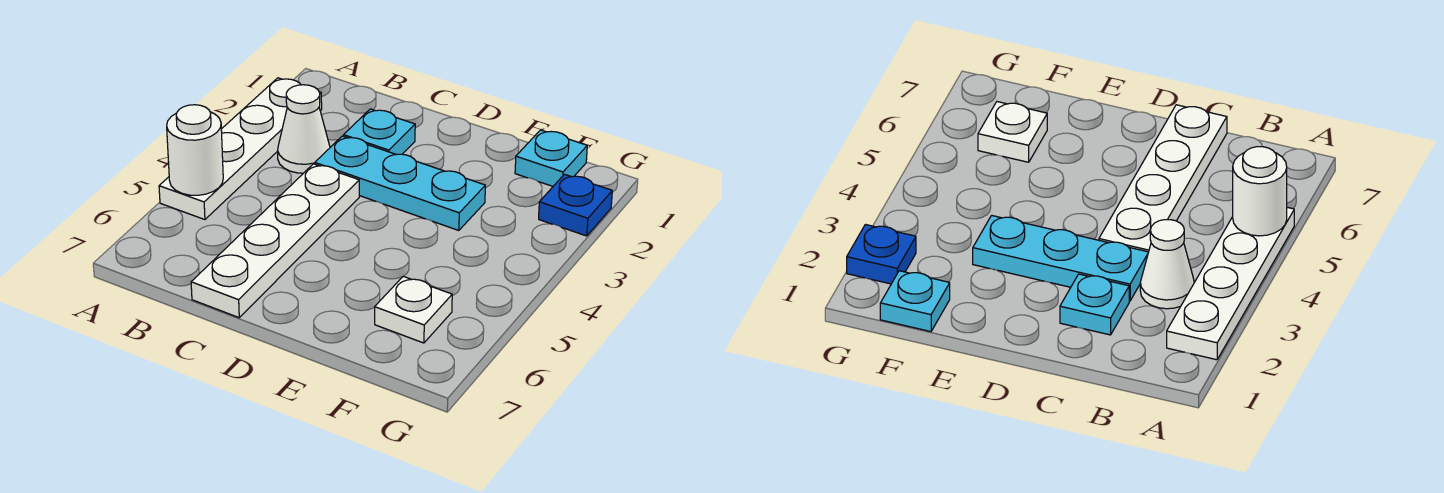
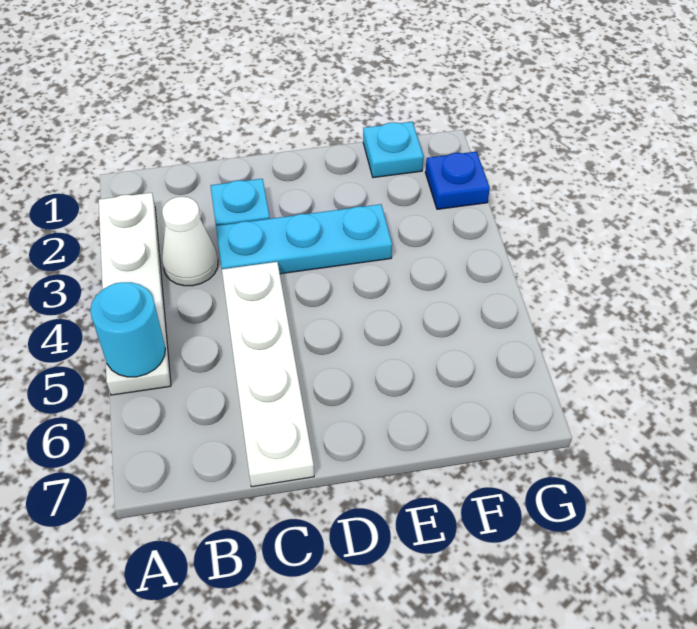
white 1x1 round brick [167,105,223,195] -> cyan 1x1 round brick [90,282,165,377]
white 1x1 plate [375,276,452,343] -> none

